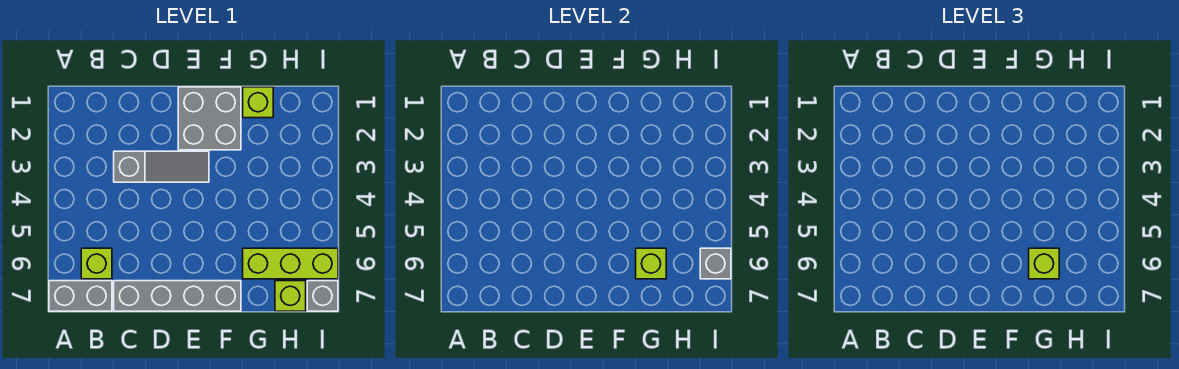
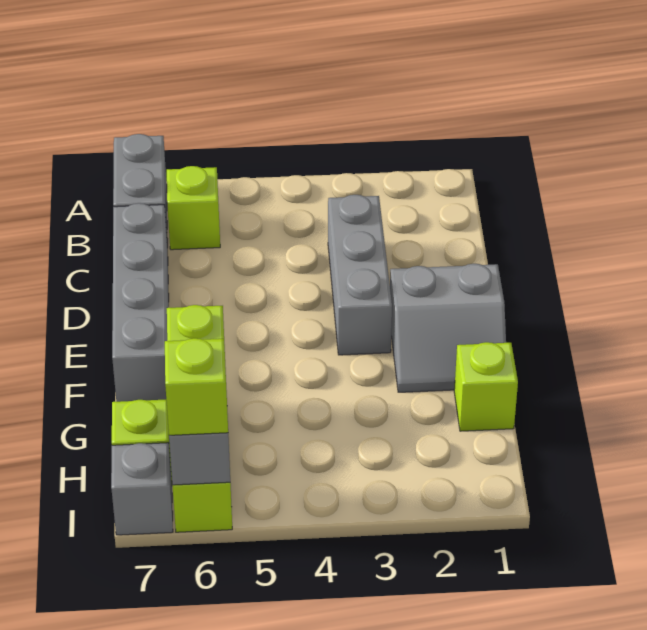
grey 1x3 slope [114,151,209,182] -> grey 1x3 brick [328,195,392,355]
grey 2x2 brick [178,87,241,150] -> grey 2x2 slope [390,264,506,392]
lime 1x1 brick [1029,248,1059,279] -> lime 1x1 brick moved to [165,338,228,435]

